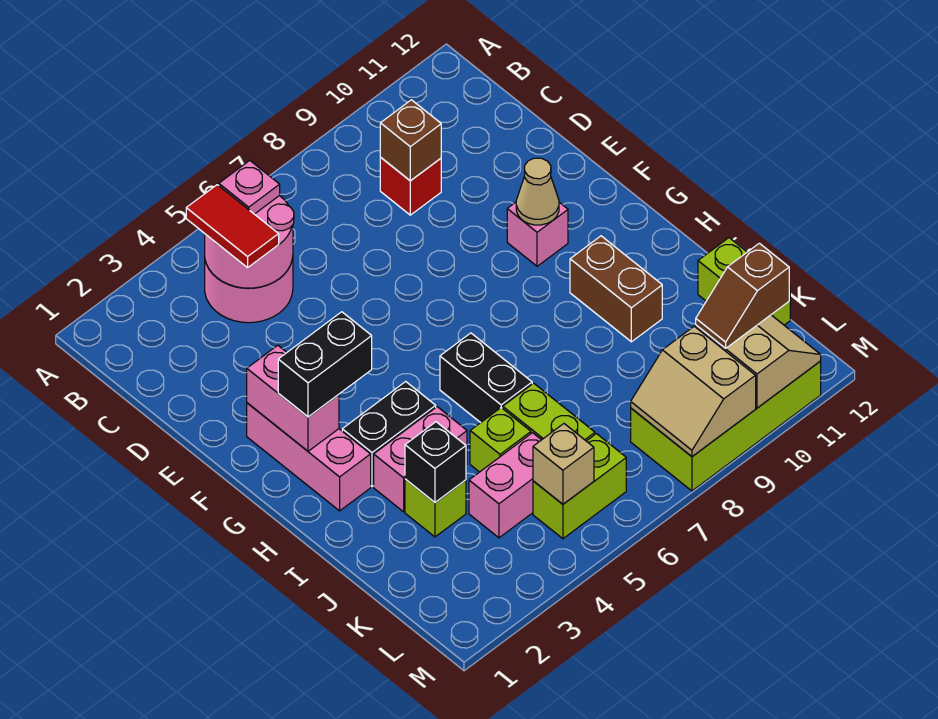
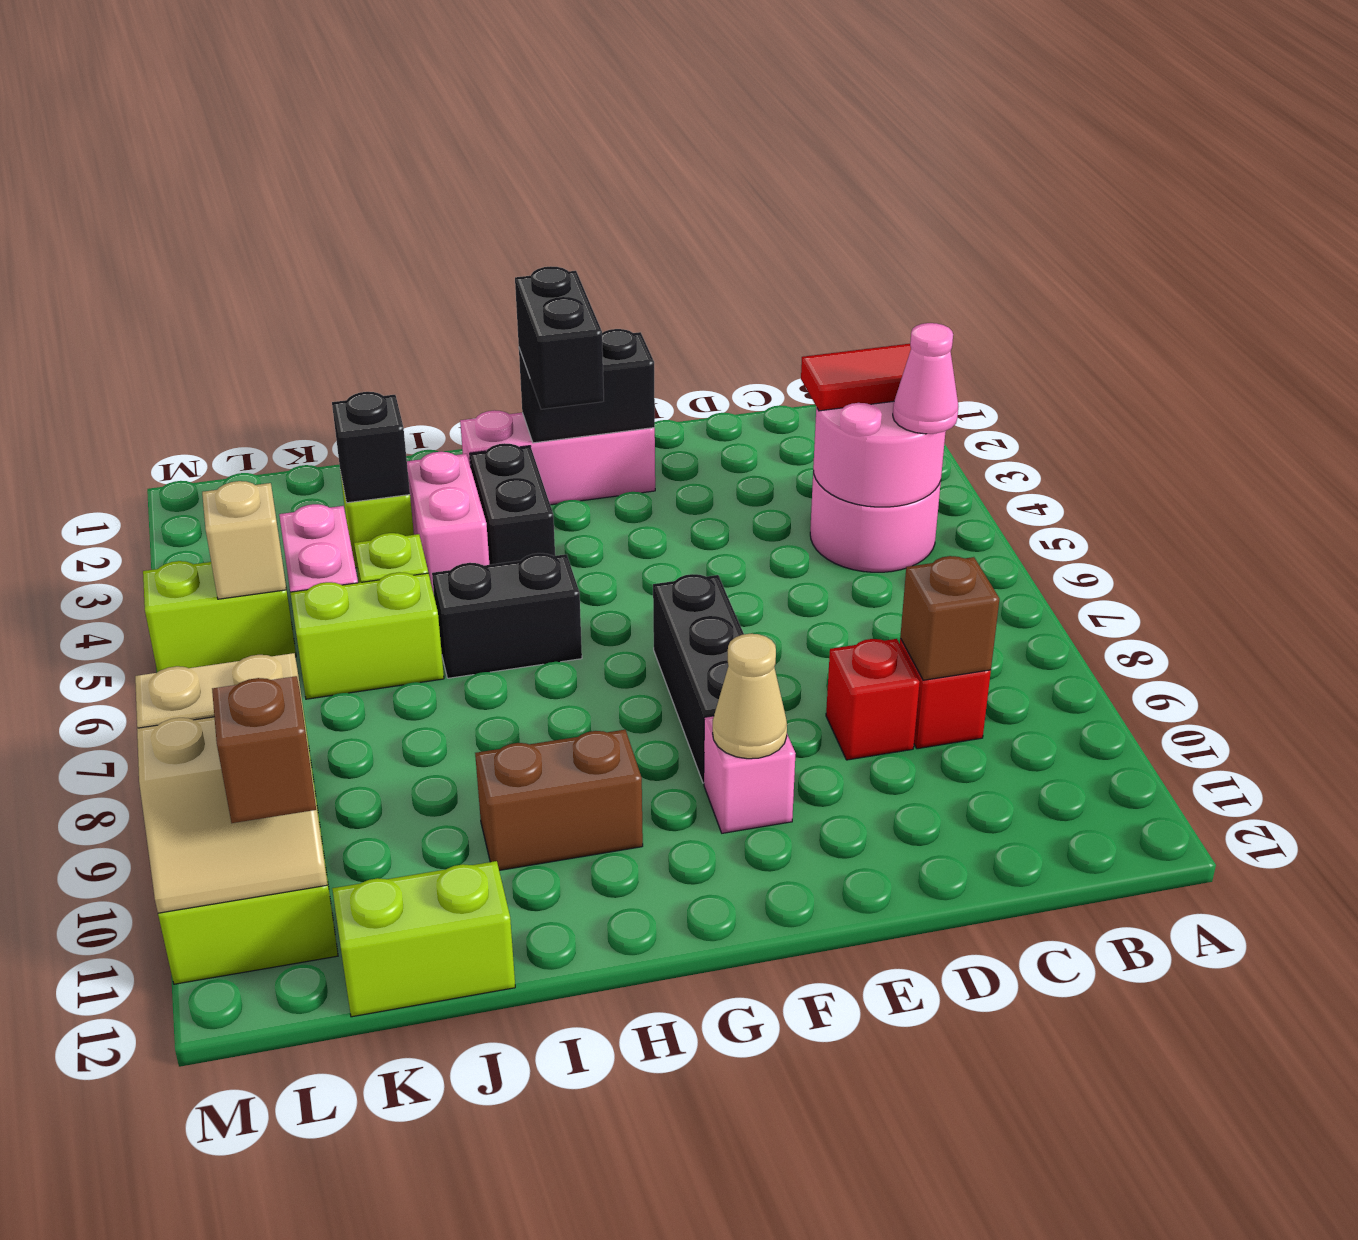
pink 1x1 plate [219,160,280,214] -> pink 1x1 cone [893,323,958,434]
none -> red 1x1 brick [826,639,920,760]
pink 1x2 brick [247,345,339,451] -> black 1x2 brick [519,329,655,443]
none -> black 1x3 brick [653,574,744,783]
lime 1x2 brick [533,434,626,539] -> lime 1x2 brick turned to [143,561,296,672]

